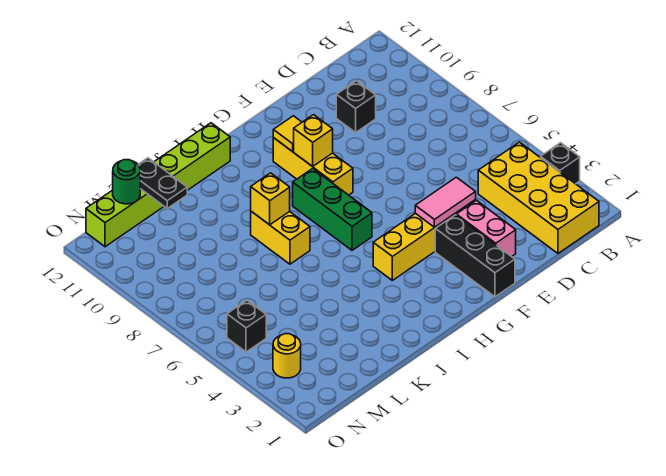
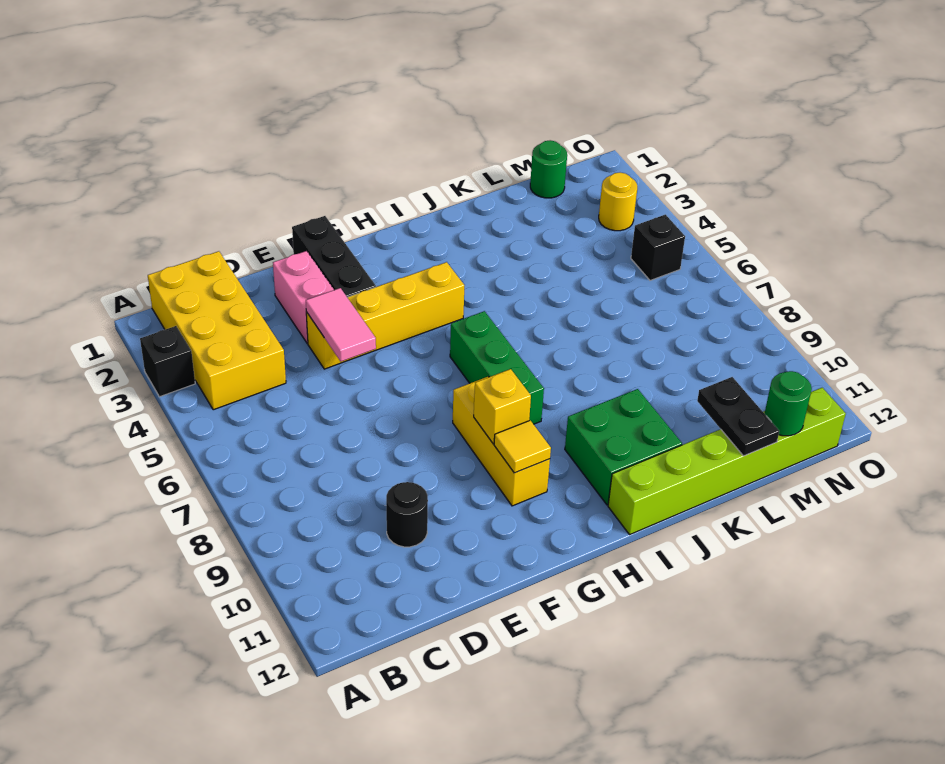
black 1x1 brick [336,81,376,132] -> black 1x1 round brick [386,482,428,547]
pink 1x2 tile [415,177,476,227] -> pink 1x2 tile turned to [306,288,376,361]
none -> green 2x2 brick [565,389,682,505]
yellow 1x2 brick [251,211,310,264] -> none
yellow 1x1 brick [251,173,290,225] -> none
none -> green 1x1 round brick [530,140,567,198]

